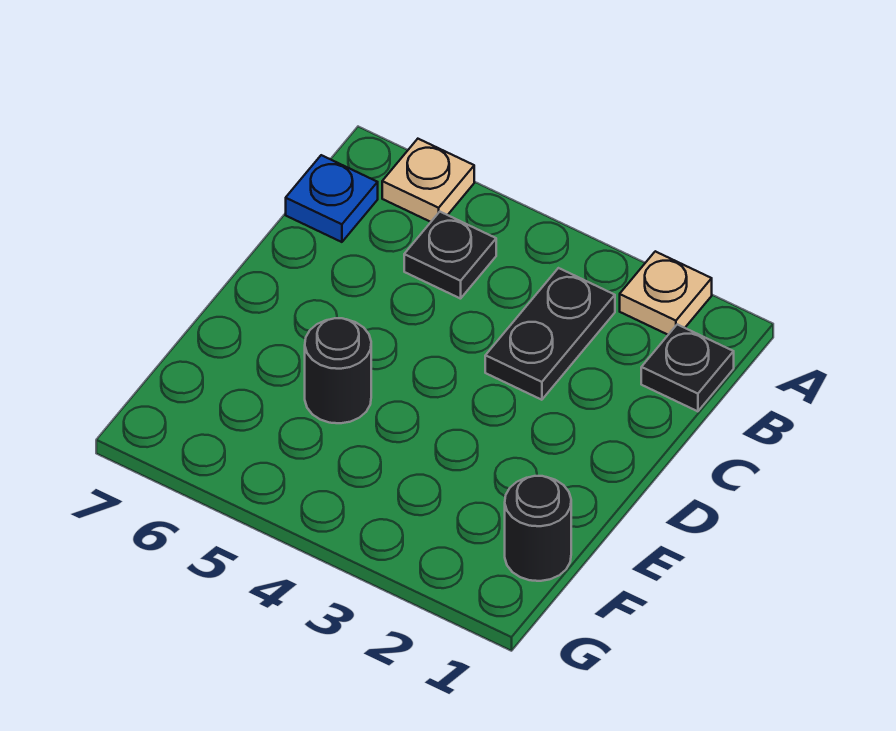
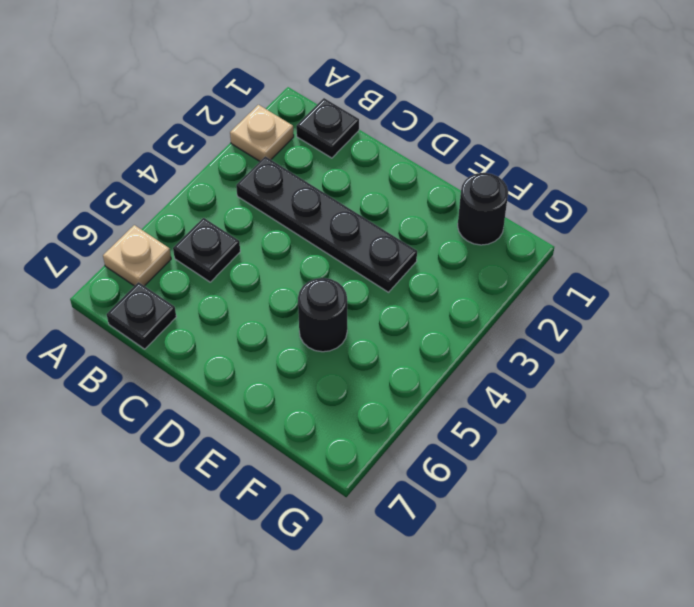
black 1x2 plate [485,268,615,400] -> black 1x4 plate [236,156,417,292]
blue 1x1 plate [286,155,378,242] -> black 1x1 plate [106,282,176,349]

